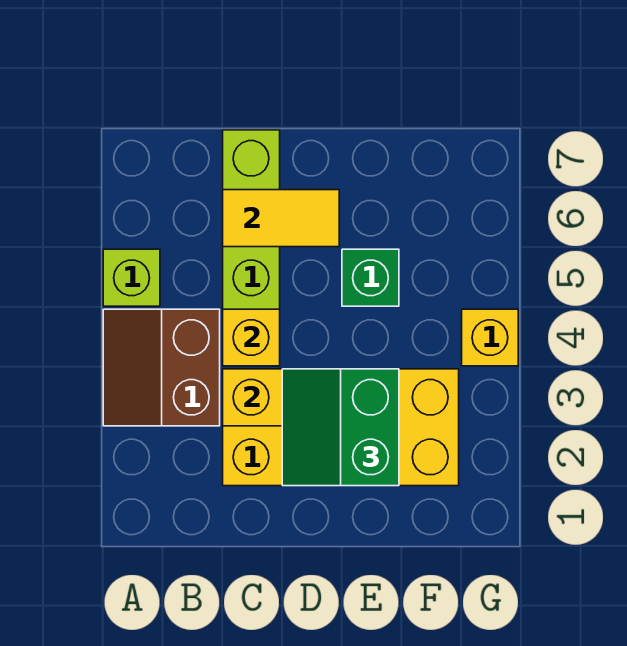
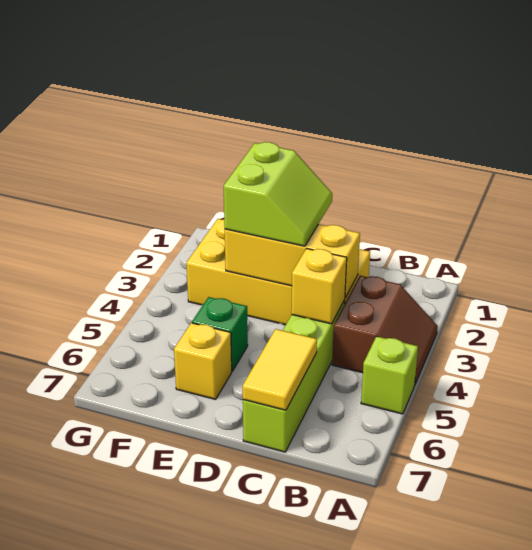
yellow 1x2 tile [223,190,339,247] -> yellow 1x2 tile turned to [243,329,317,410]
green 2x2 slope [282,369,399,486] -> lime 2x2 slope [224,142,332,246]
yellow 1x1 brick [462,309,518,366] -> yellow 1x1 brick moved to [174,323,232,399]

